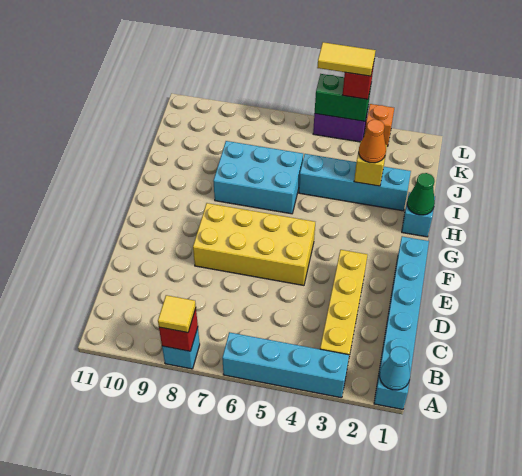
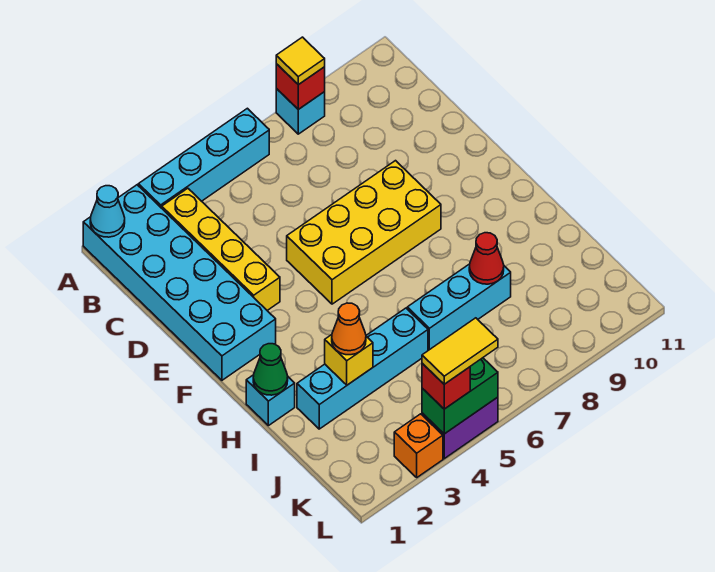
cyan 1x6 brick [374,236,429,409] -> cyan 2x6 brick [83,185,276,380]
cyan 2x3 brick [213,141,303,214] -> cyan 1x3 brick [407,264,511,350]
none -> red 1x1 cone [469,233,504,284]

